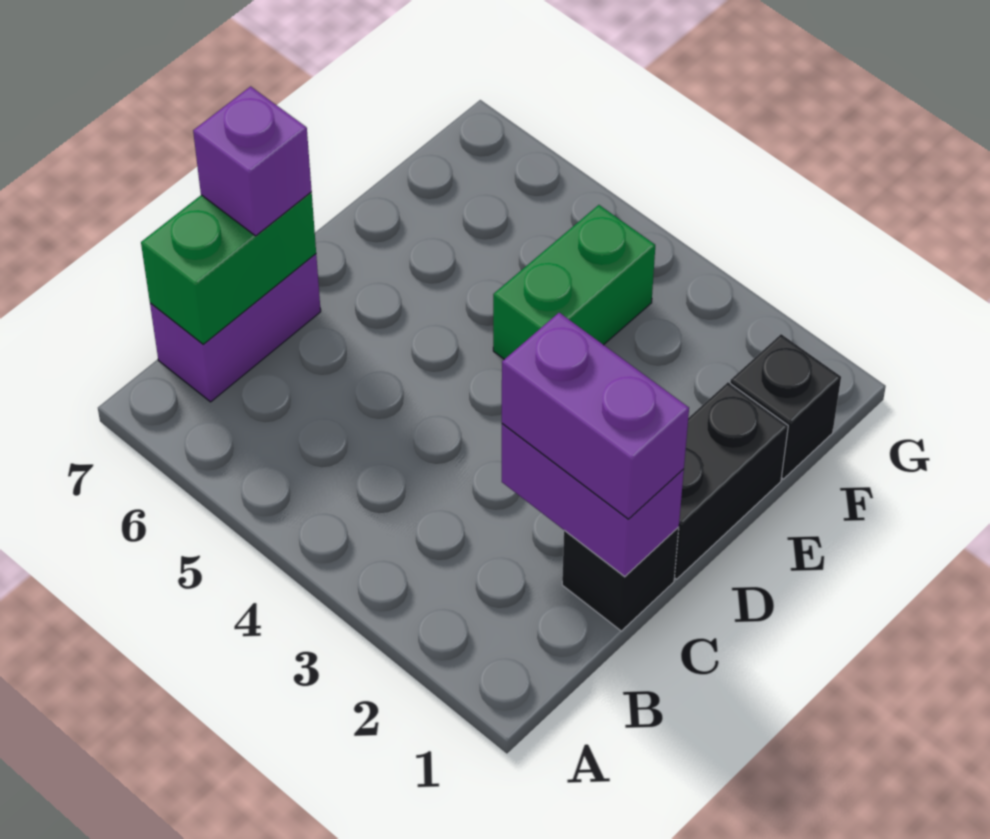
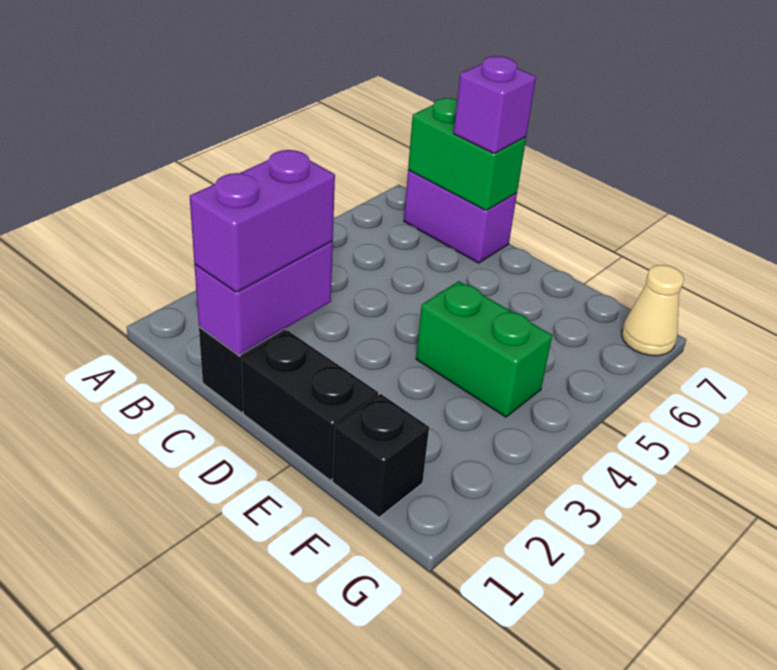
none -> tan 1x1 cone [622,265,684,356]

